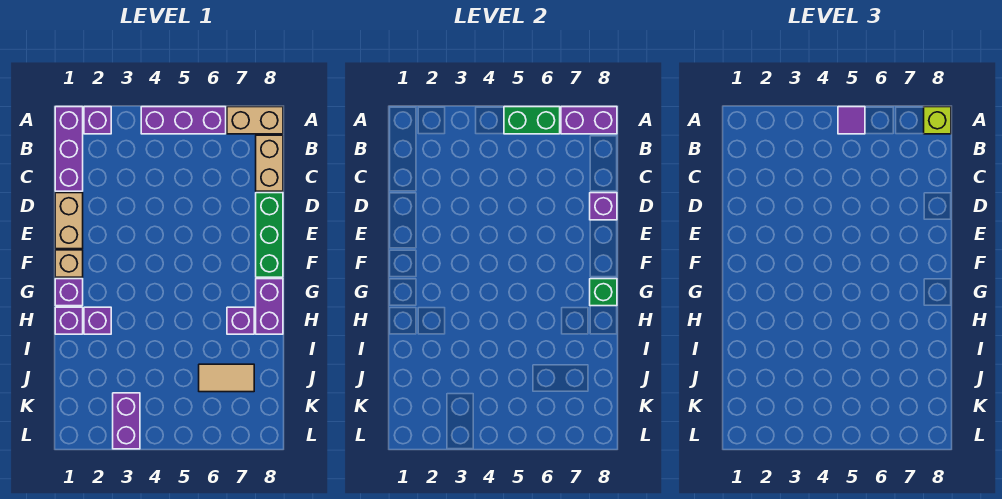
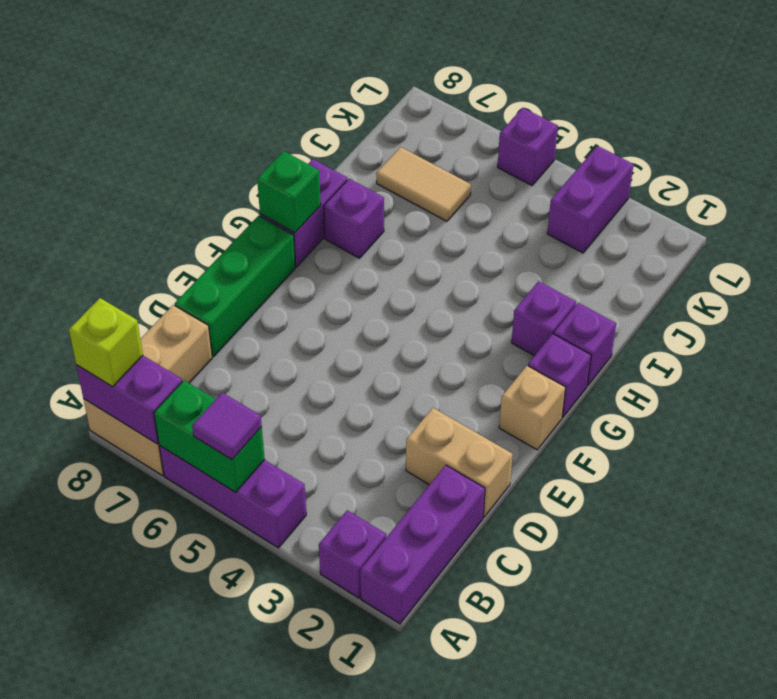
tan 1x2 brick [55,193,83,249] -> tan 1x2 brick turned to [406,408,513,517]
purple 1x1 brick [590,193,617,220] -> purple 1x1 brick moved to [498,108,558,185]

